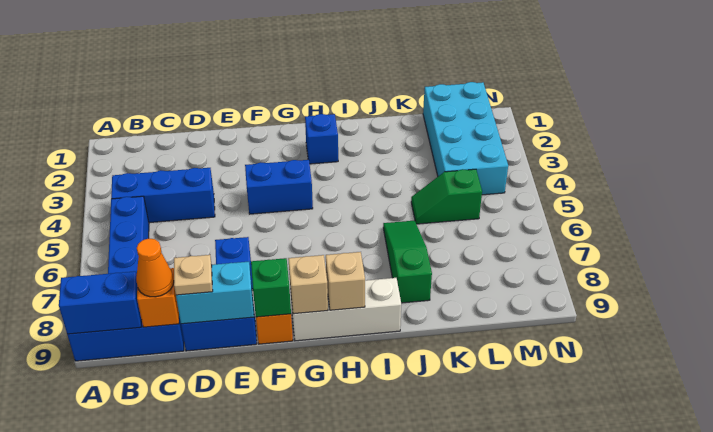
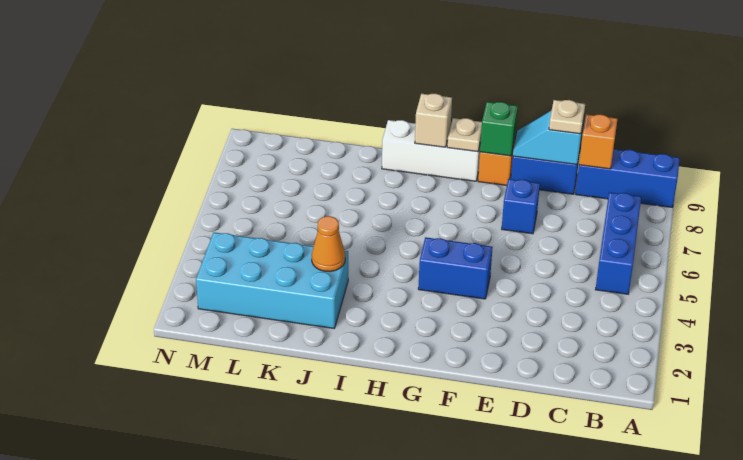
blue 1x2 brick [59,271,142,334] -> none
blue 1x3 brick [111,168,215,223] -> none
orange 1x1 cone [136,238,174,297] -> orange 1x1 cone moved to [312,216,345,271]
cyan 1x2 brick [176,262,254,324] -> cyan 1x2 slope [513,110,584,165]
tan 1x1 brick [288,255,328,314] -> tan 1x1 plate [447,118,482,152]
blue 1x1 brick [305,114,338,164] -> none
green 1x3 slope [383,221,432,303] -> none
green 1x2 slope [411,169,482,224] -> none
cyan 2x4 brick [423,82,508,195] -> cyan 2x4 brick turned to [196,232,348,328]

